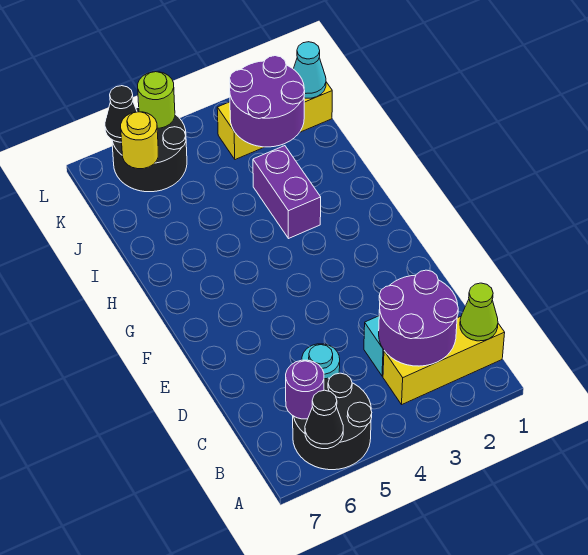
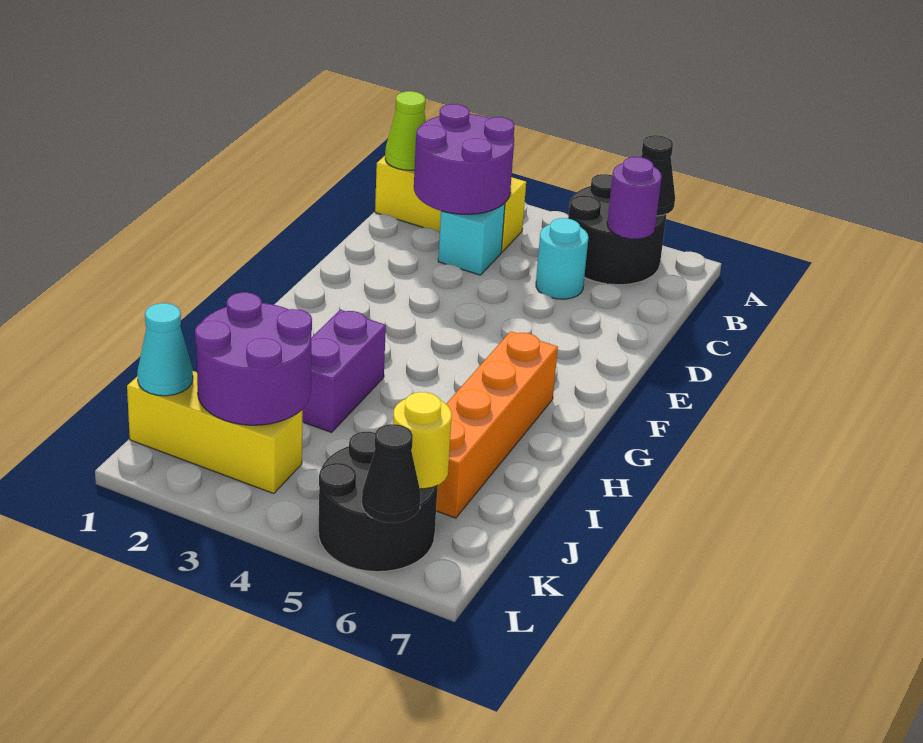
none -> orange 1x4 brick [436,331,558,518]
lime 1x1 round brick [138,72,175,128] -> none

